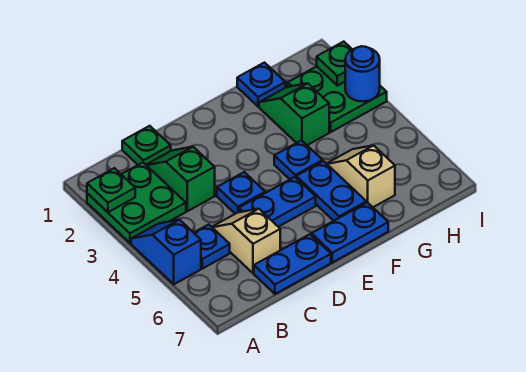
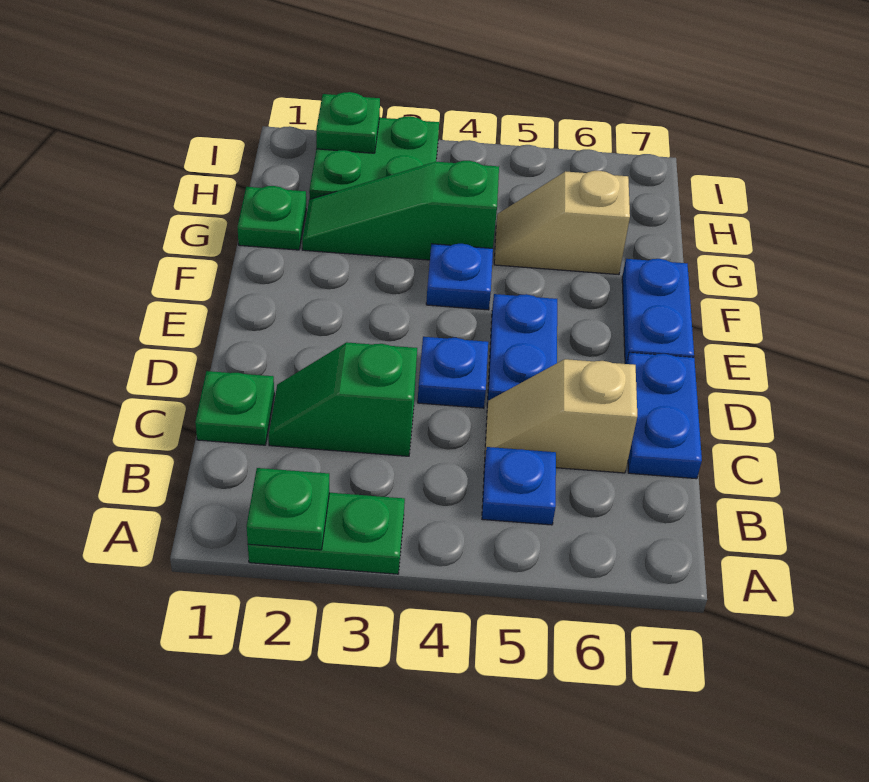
green 2x2 plate [87,163,186,243] -> green 1x2 plate [248,493,405,574]
blue 1x2 slope [131,220,201,284] -> none
blue 1x2 plate [296,161,366,221] -> none
blue 1x1 plate [237,63,285,107] -> green 1x1 plate [237,186,306,250]
green 1x2 slope [259,83,329,145] -> green 1x3 slope [302,161,499,260]
blue 1x1 round brick [345,46,380,101] -> none

